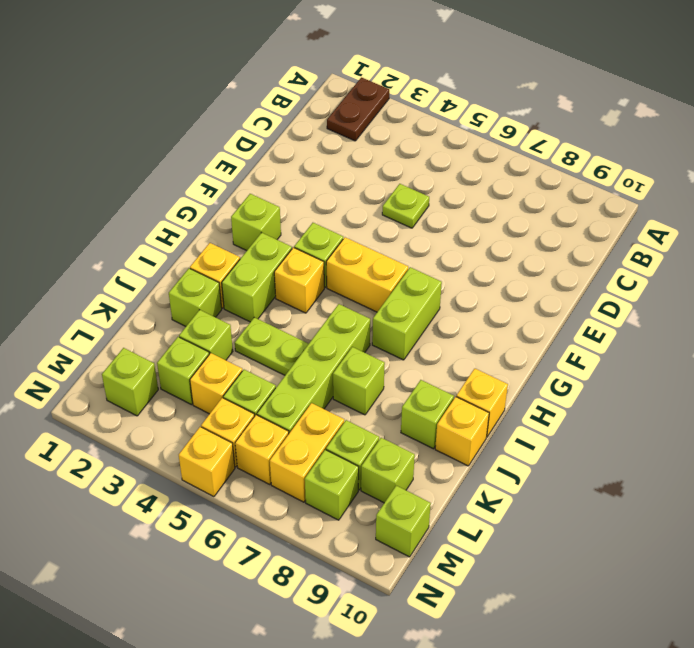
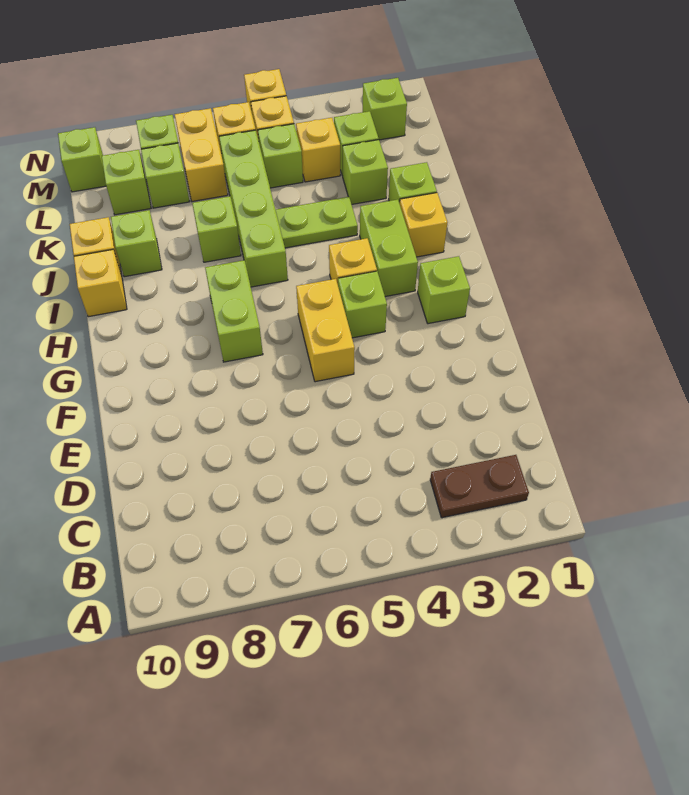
brown 1x2 plate [327,78,389,141] -> brown 1x2 plate turned to [430,455,529,518]
lime 1x1 plate [382,184,429,228] -> none
yellow 1x2 brick [326,237,408,312] -> yellow 1x2 brick turned to [296,279,355,382]

